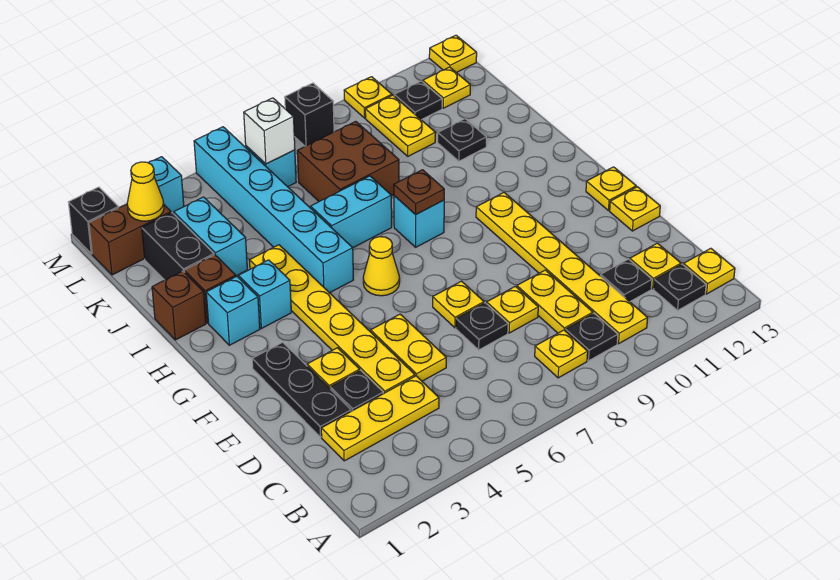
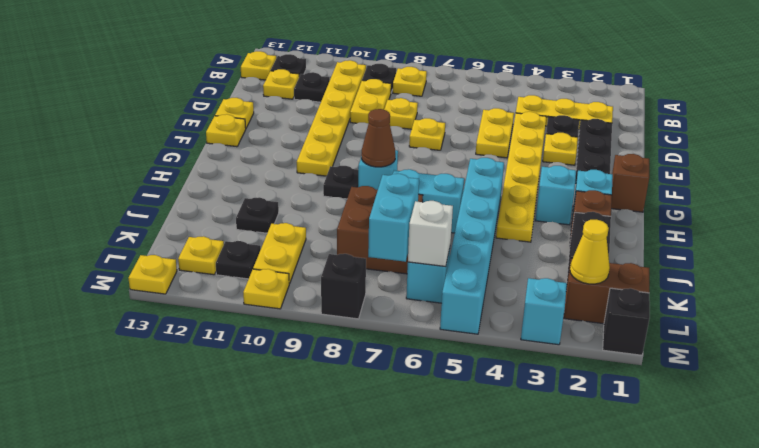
black 1x1 plate [456,303,508,350] -> black 1x1 plate moved to [323,166,358,199]
yellow 1x1 cone [363,237,400,296] -> none
brown 1x1 plate [394,170,444,215] -> brown 1x1 cone [362,109,395,167]
brown 1x1 brick [152,271,206,340] -> brown 1x1 brick moved to [611,154,649,212]
cyan 1x2 brick [174,197,247,276] -> cyan 1x2 brick moved to [368,174,419,262]

